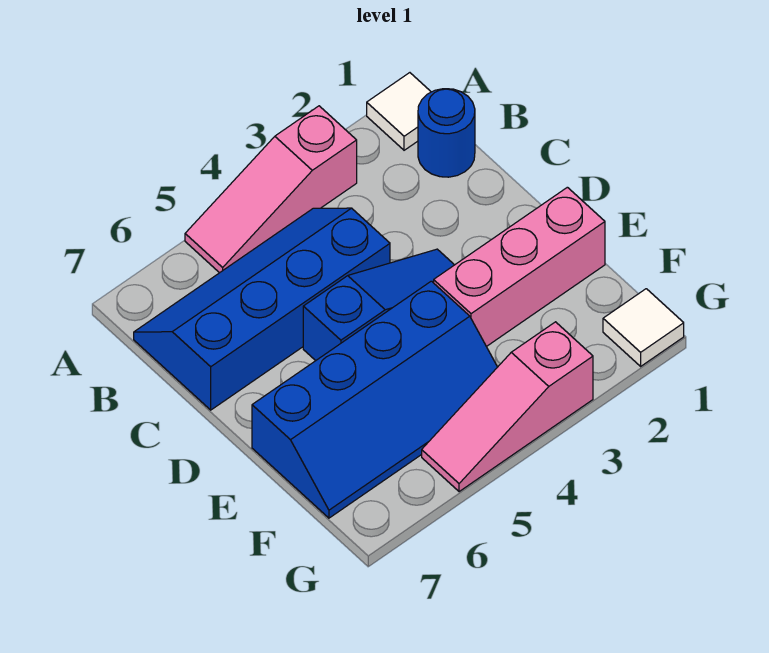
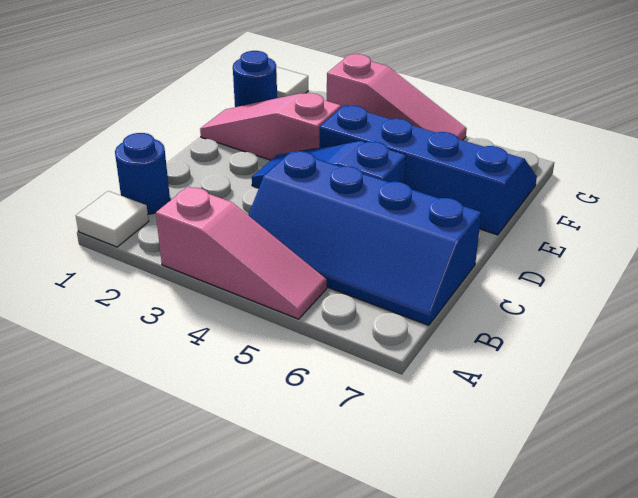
pink 1x3 brick [434,187,605,347] -> pink 1x3 slope [200,93,341,160]
none -> blue 1x1 round brick [233,51,277,107]

